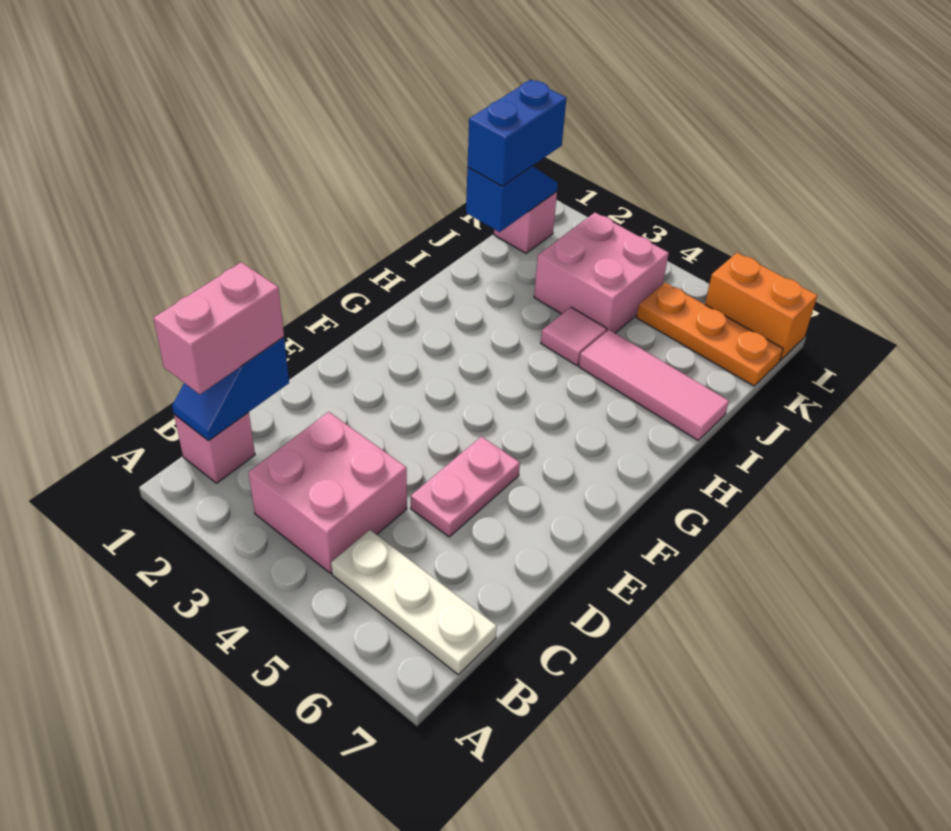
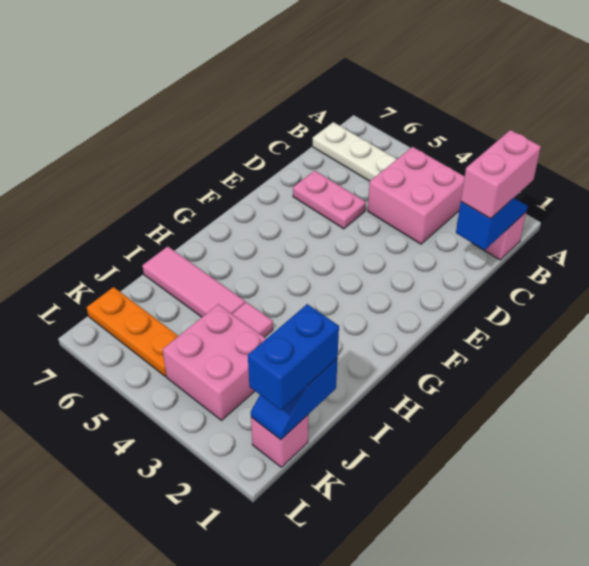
pink 1x2 plate [411,437,520,537] -> pink 1x2 plate turned to [293,171,366,229]
orange 1x2 brick [705,253,818,361] -> none

